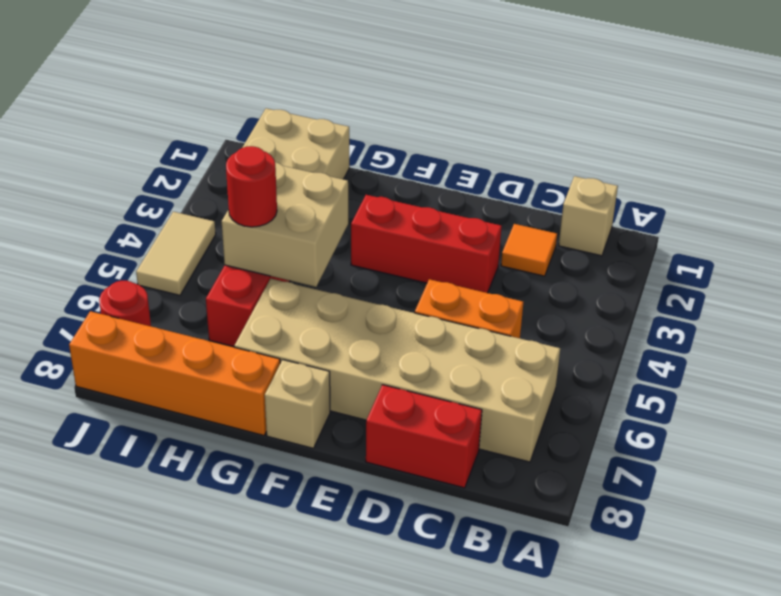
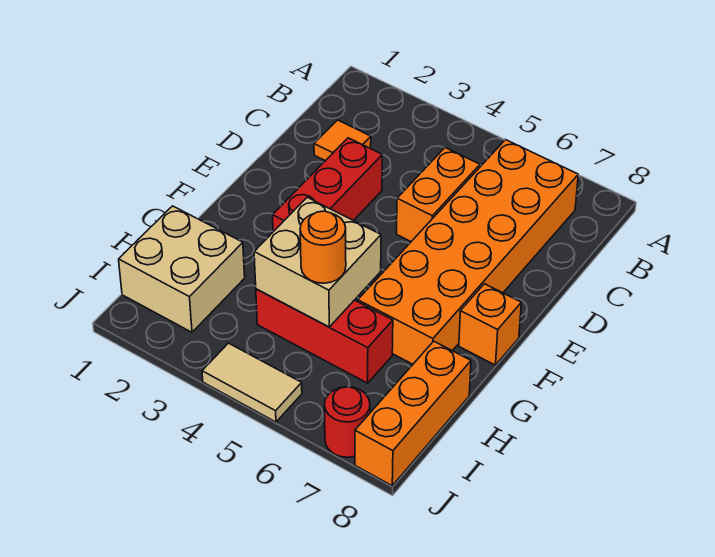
tan 1x1 brick [559,176,618,256] -> none
tan 2x6 brick [234,278,560,462] -> orange 2x6 brick [358,140,578,364]
red 1x2 brick [366,385,482,488] -> none
tan 1x1 brick [265,360,330,448] -> orange 1x1 brick [459,284,521,365]
orange 1x4 brick [69,311,280,435] -> orange 1x3 brick [355,341,471,486]
red 1x1 round brick [226,146,277,227] -> orange 1x1 round brick [300,211,346,283]

